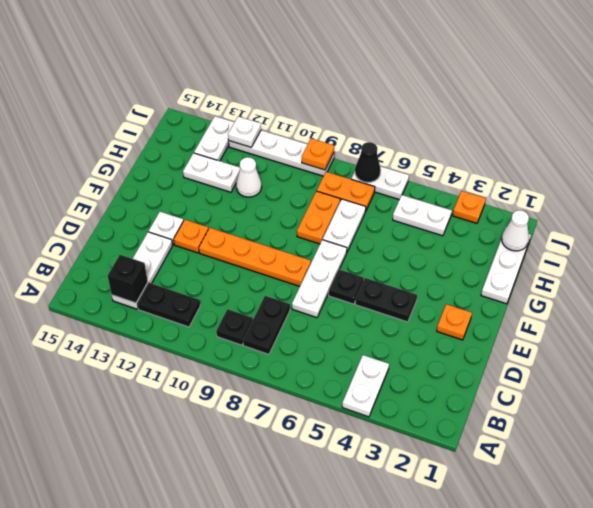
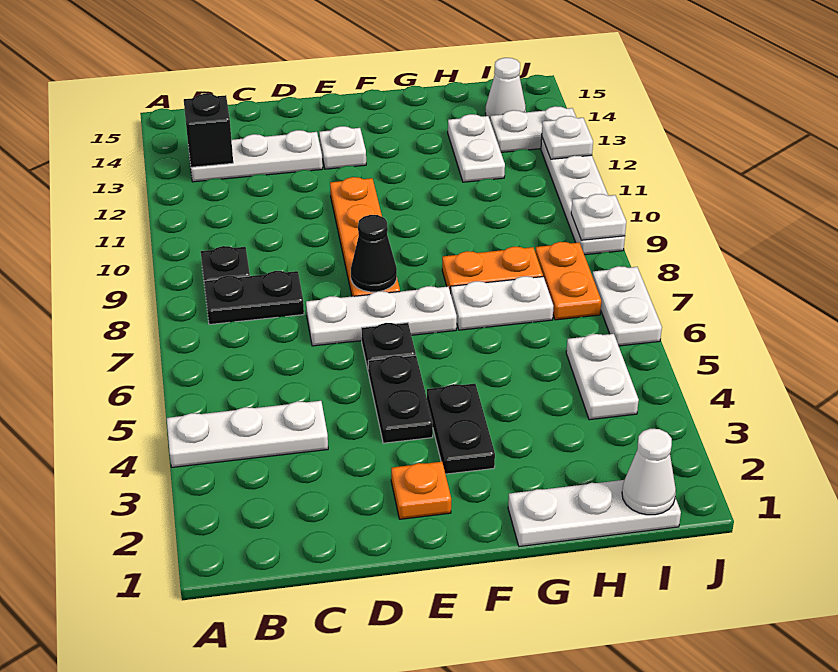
white 1x2 plate [342,355,389,417] -> white 1x3 plate [167,401,328,467]
black 1x2 plate [137,283,200,327] -> black 1x2 plate moved to [427,384,495,474]
orange 1x1 plate [174,220,209,253] -> none
white 1x1 cone [236,157,262,197] -> white 1x1 cone moved to [485,58,526,119]
orange 1x1 plate [453,191,486,223] -> none
black 1x1 cone [355,142,381,182] -> black 1x1 cone moved to [351,215,397,292]
orange 1x1 plate [302,138,334,170] -> white 1x1 plate [571,194,626,240]

